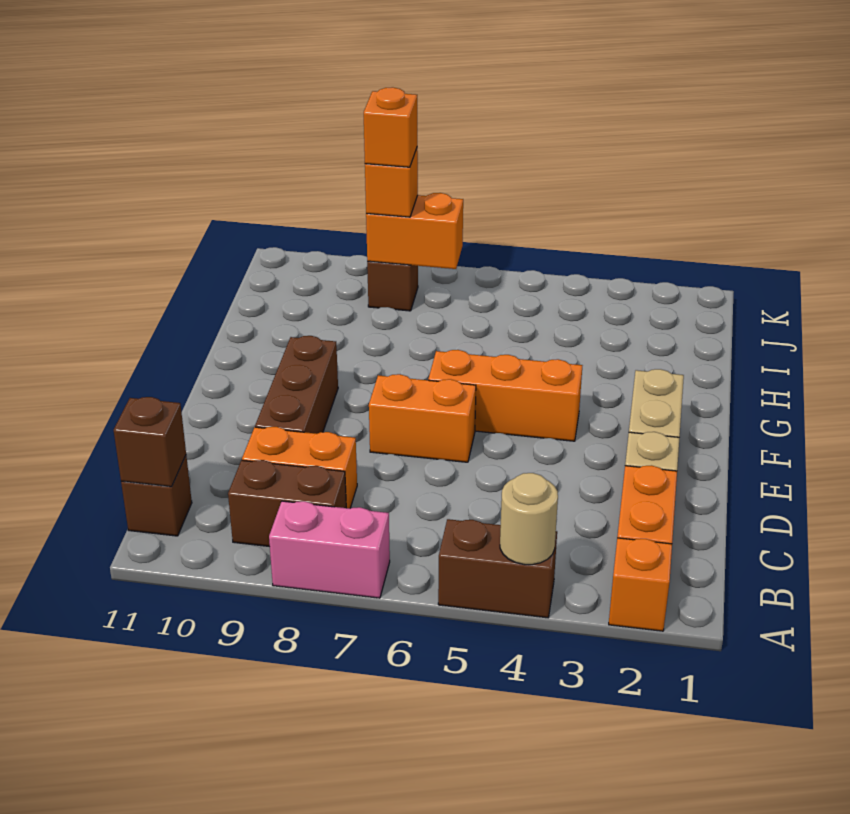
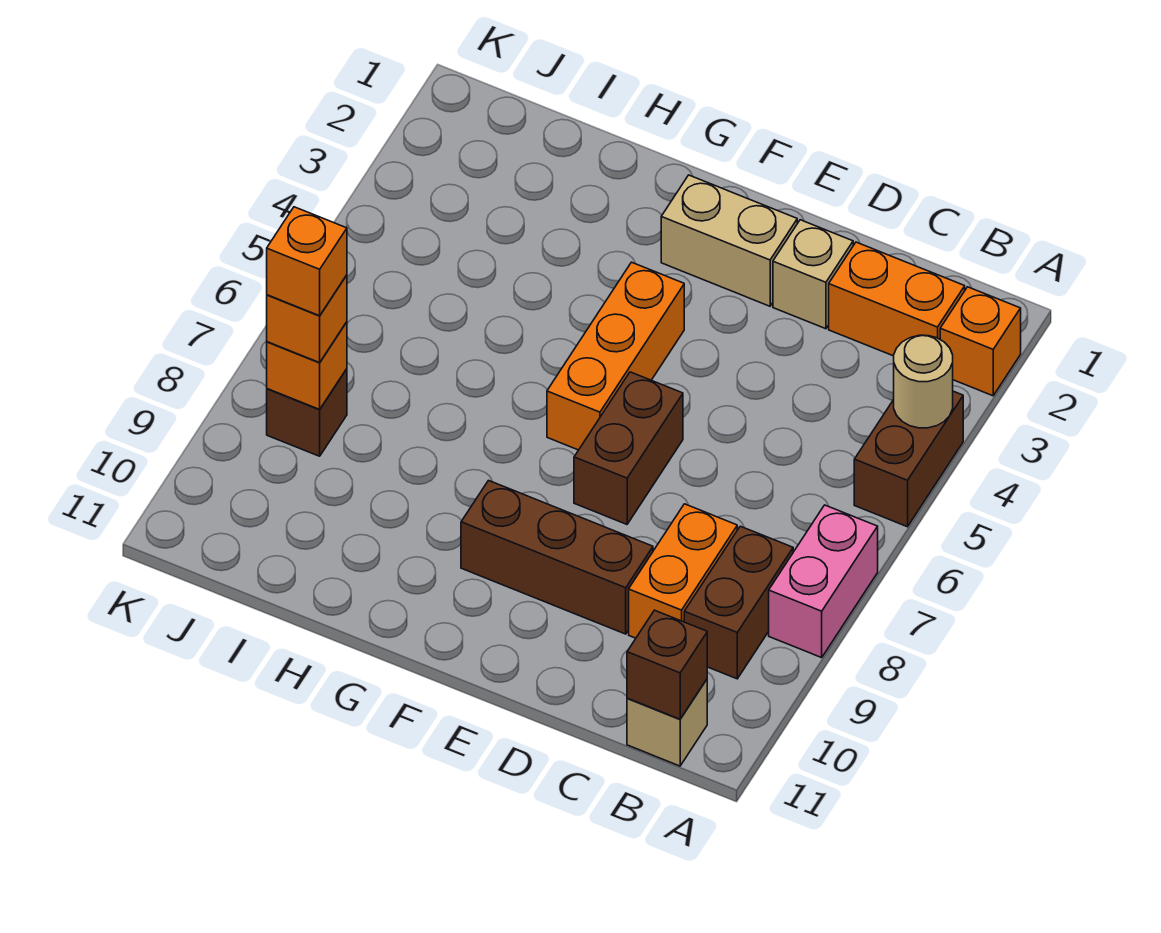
brown 1x1 brick [121,456,192,536] -> tan 1x1 brick [627,679,707,766]
orange 1x2 brick [369,374,476,462] -> brown 1x2 brick [574,372,683,524]
orange 1x2 brick [366,193,463,269] -> orange 1x1 brick [267,322,347,409]

